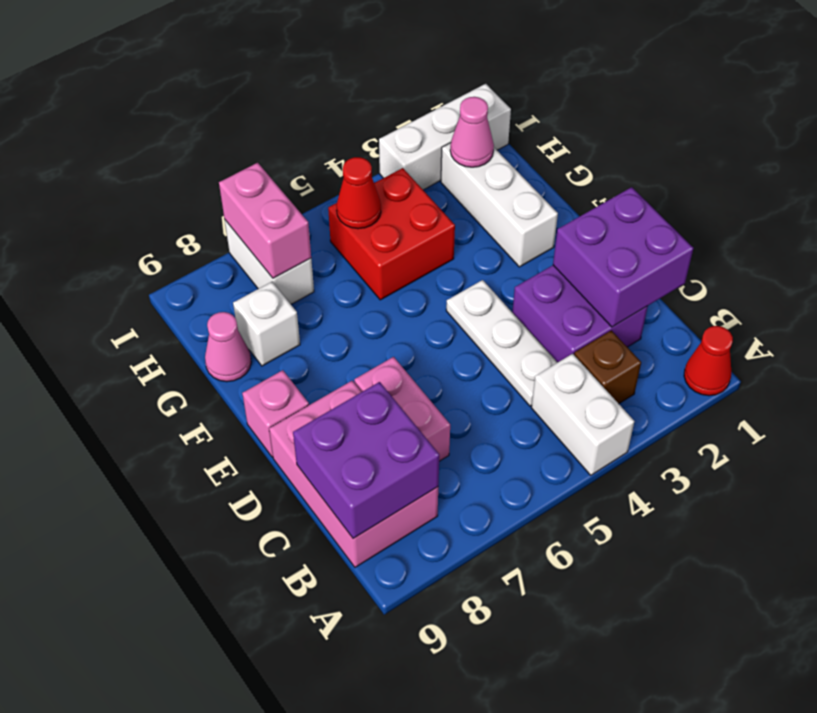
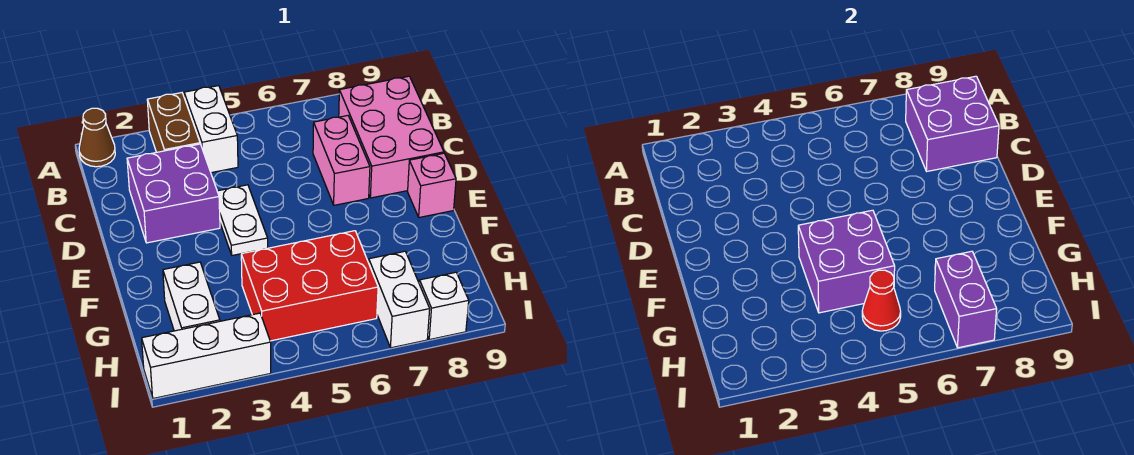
red 1x1 cone [684,326,733,396] -> brown 1x1 cone [79,108,115,167]
brown 1x1 brick [574,330,641,404] -> brown 1x2 brick [147,93,200,152]
purple 2x2 brick [553,187,693,327] -> purple 2x2 brick moved to [798,210,895,313]
white 1x3 plate [446,280,558,406] -> white 1x2 plate [217,185,268,255]
white 1x3 brick [441,143,558,267] -> white 1x2 brick [163,262,220,331]
red 2x2 brick [328,168,455,300] -> red 2x3 brick [241,231,378,341]
white 1x1 brick [233,282,300,366] -> white 1x1 brick moved to [419,272,469,340]
pink 1x1 cone [205,312,251,382] -> none
pink 1x1 cone [450,97,494,167] -> none
pink 1x2 brick [219,163,311,278] -> purple 1x2 brick [935,251,997,348]

